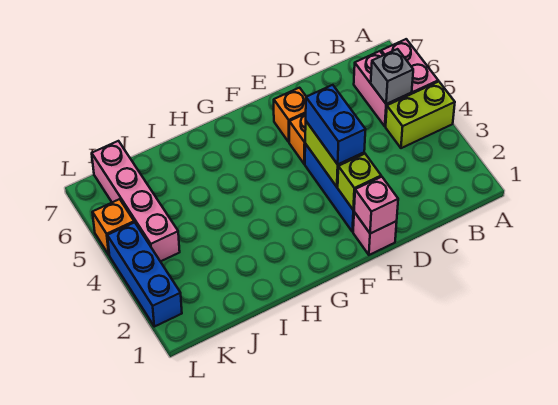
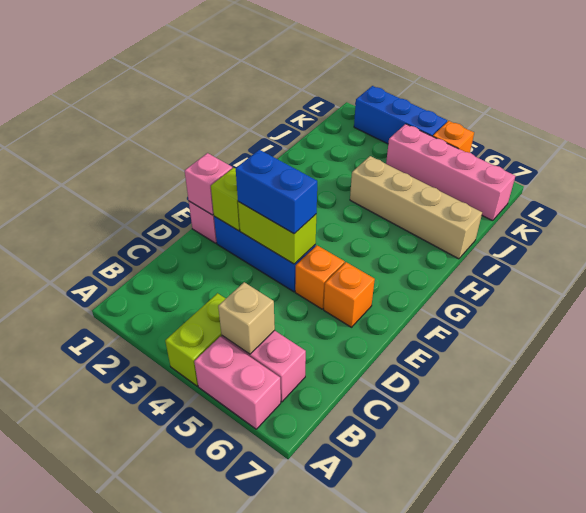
grey 1x1 brick [371,49,413,104] -> tan 1x1 brick [218,282,275,354]
none -> tan 1x4 brick [350,156,482,259]

